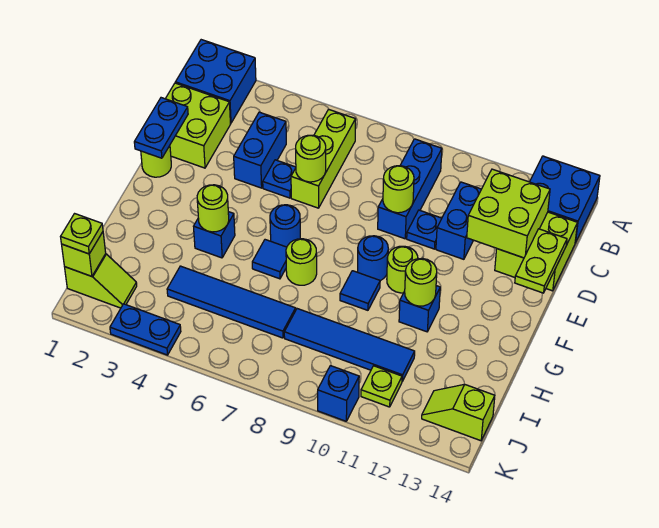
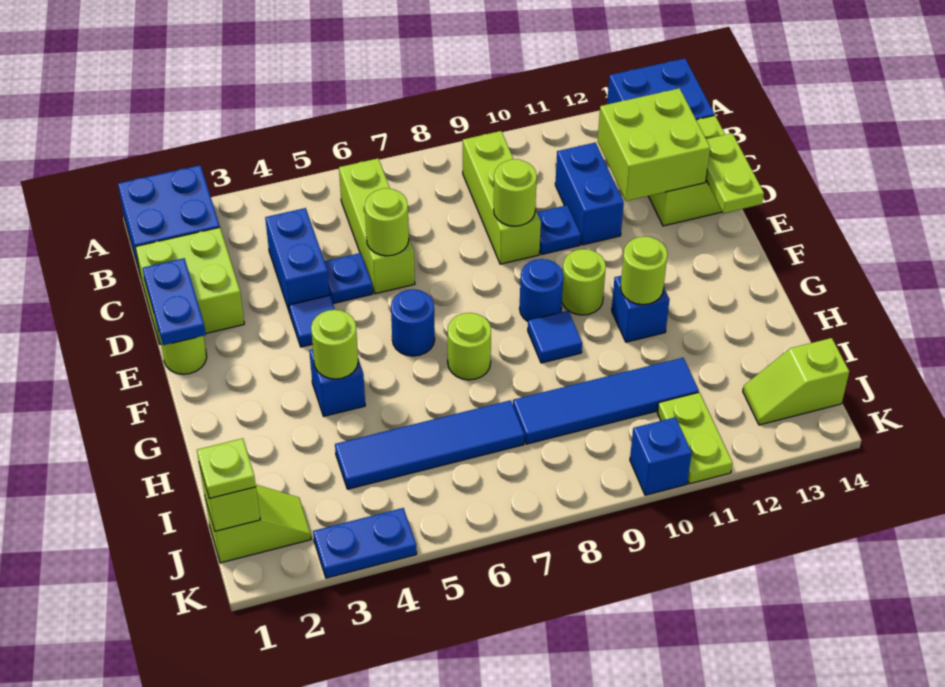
blue 1x3 brick [378,139,442,239] -> lime 1x3 brick [463,131,541,264]
blue 1x1 tile [252,240,287,279] -> blue 1x1 tile moved to [289,295,335,347]
lime 1x1 plate [361,366,402,407] -> lime 1x2 plate [657,392,732,484]

